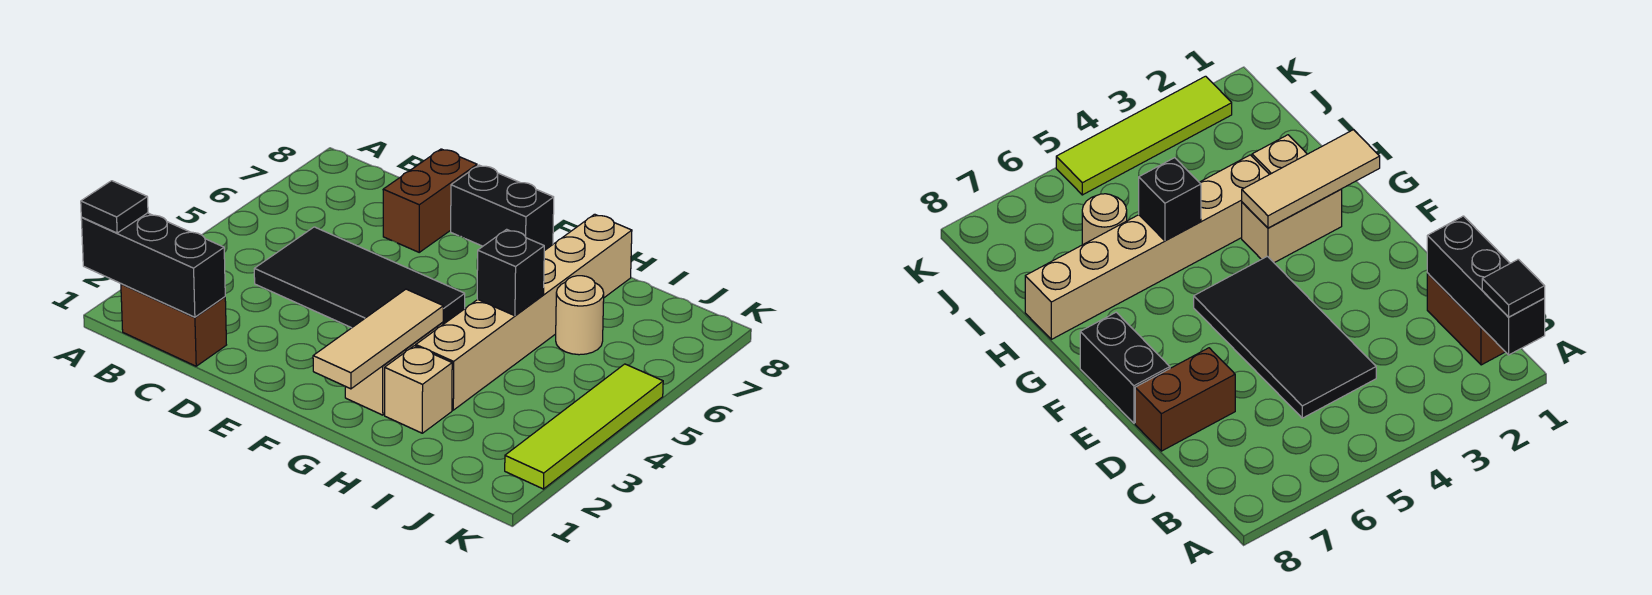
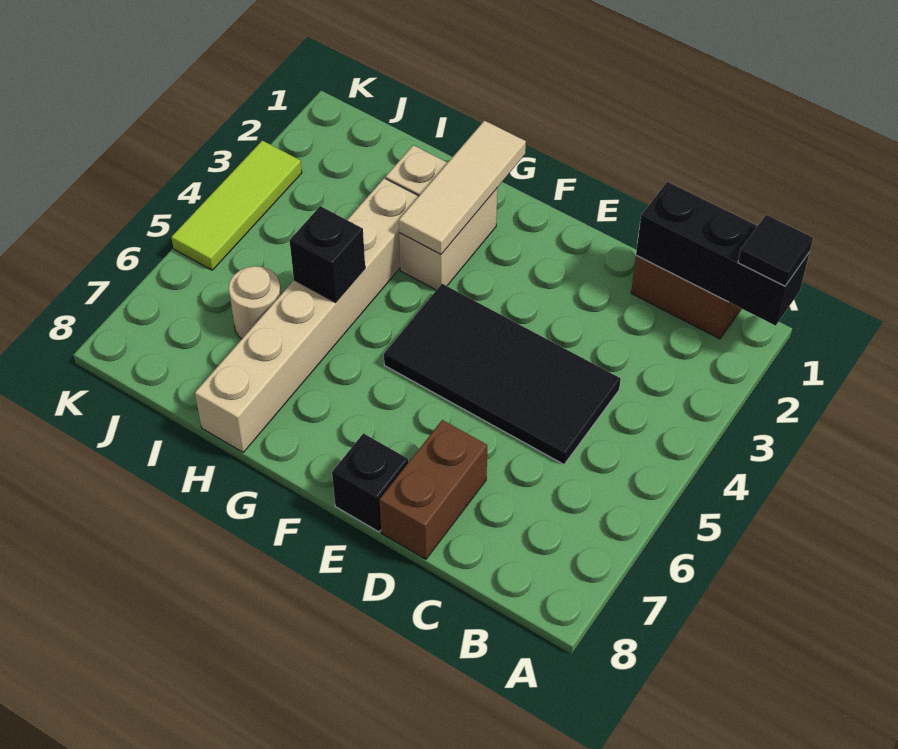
black 1x2 brick [451,165,554,251] -> black 1x1 brick [332,433,408,532]
lime 1x4 tile [505,364,663,489] -> lime 1x3 tile [171,140,302,270]

